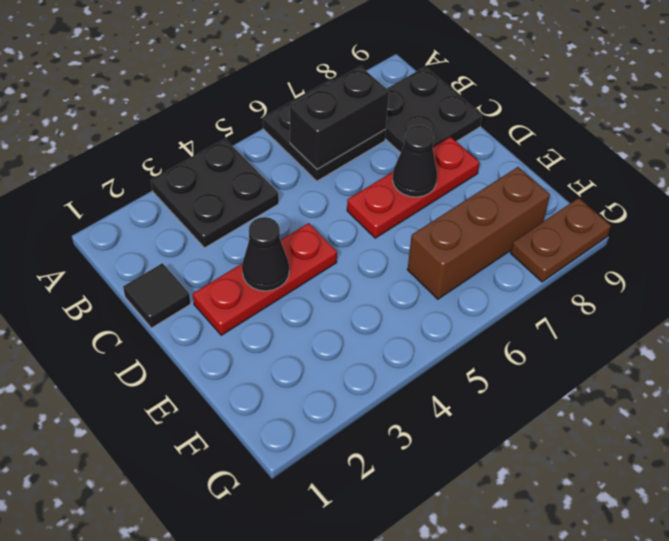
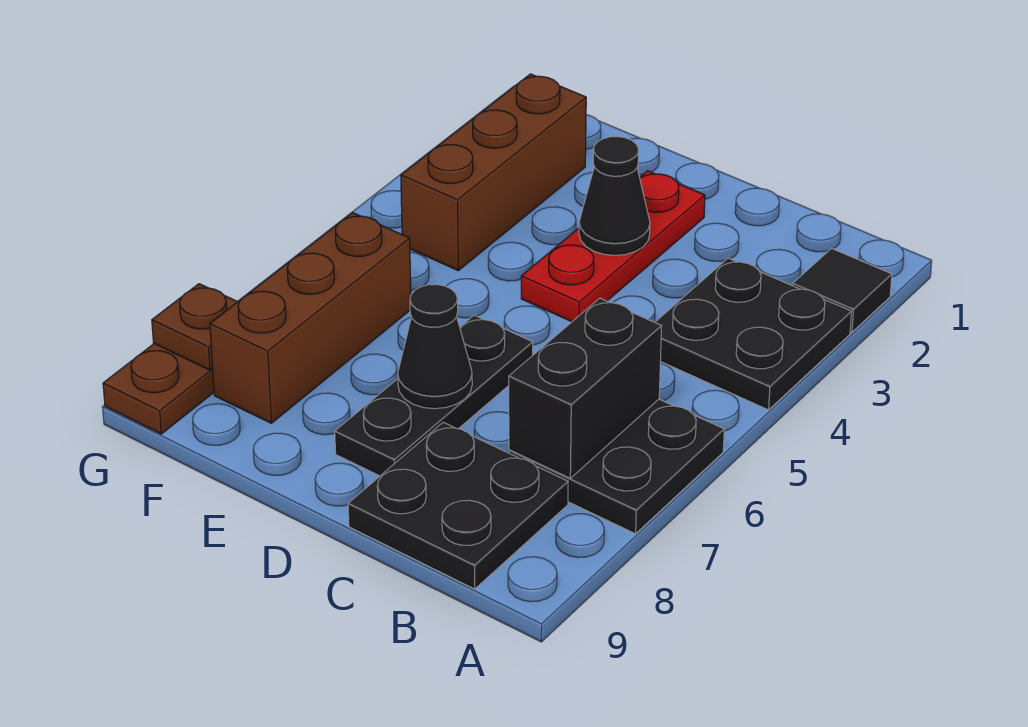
black 1x1 tile [123,263,191,328] -> black 1x1 tile moved to [792,248,892,332]
red 1x3 plate [347,137,480,238] -> black 1x3 plate [335,315,533,476]
none -> brown 1x3 brick [401,74,586,270]
none -> brown 1x1 plate [152,284,237,370]

